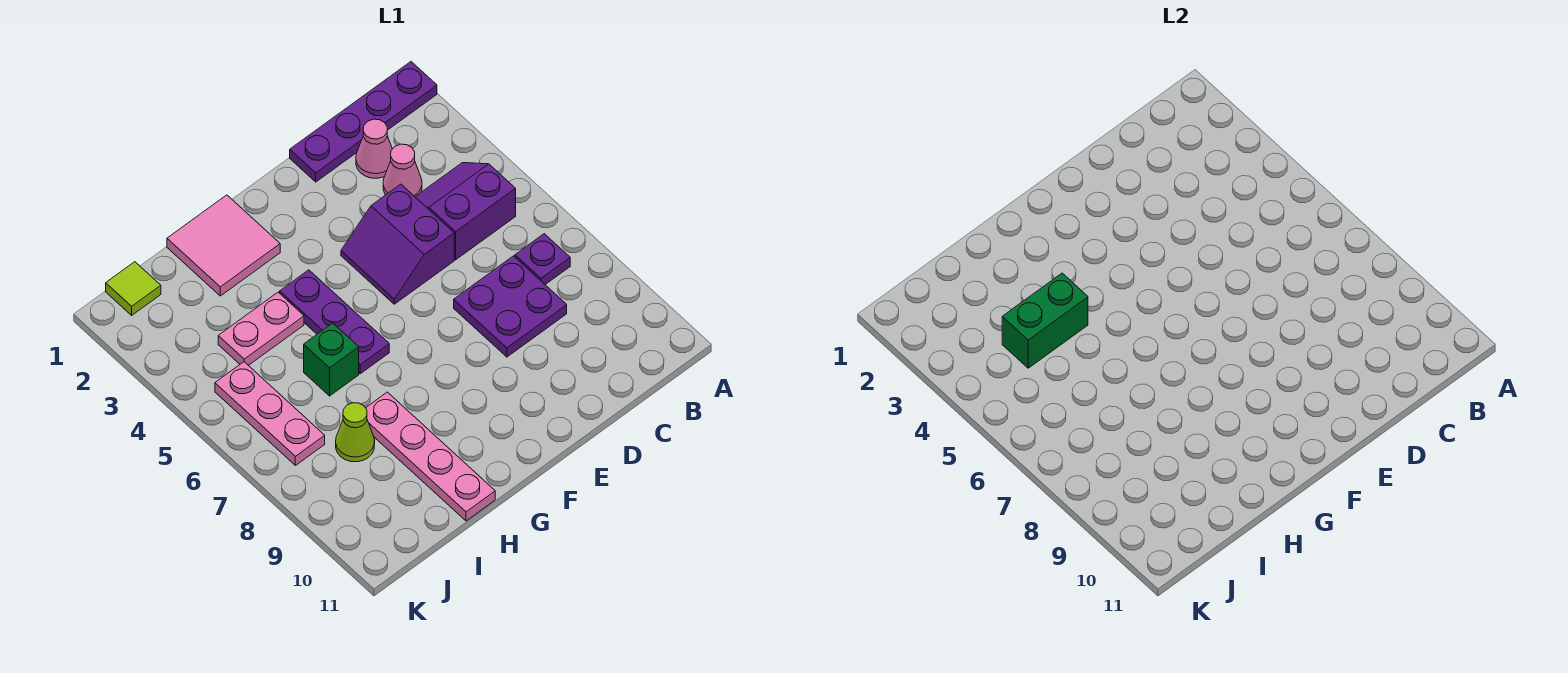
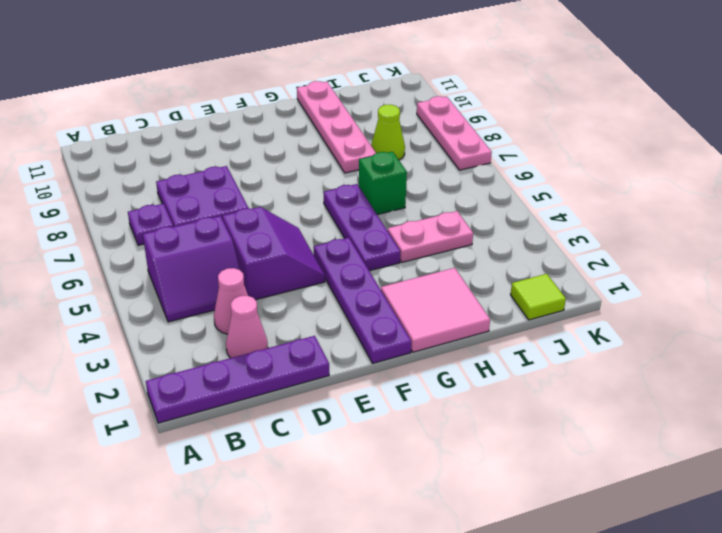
none -> purple 1x4 plate [314,238,411,363]
green 1x2 brick [1002,273,1088,368] -> none
pink 1x3 plate [215,362,325,465] -> pink 1x3 plate moved to [417,96,492,170]

